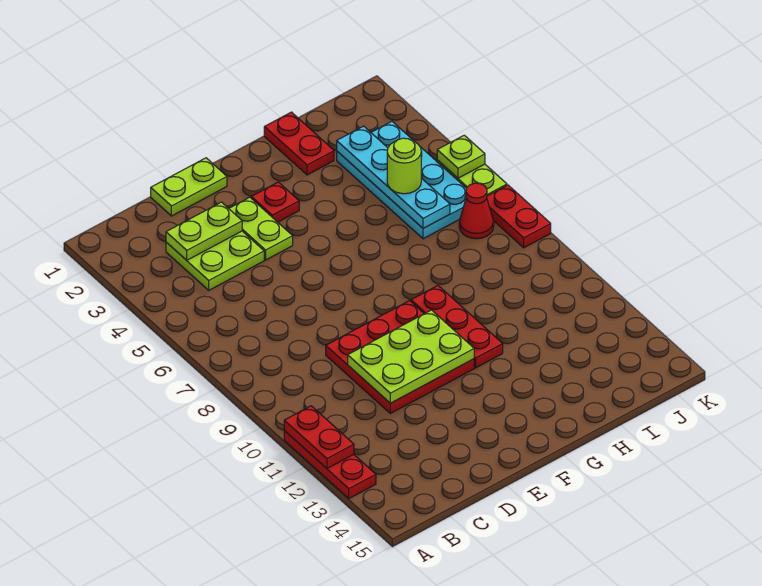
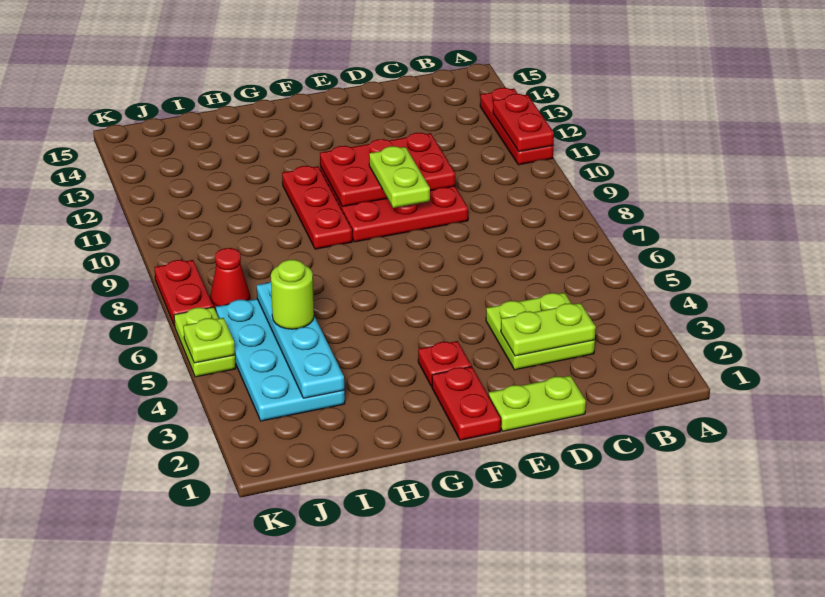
lime 2x3 plate [348,310,474,403] -> red 2x3 plate [320,133,455,207]
lime 1x2 plate [229,197,293,260] -> lime 1x2 plate moved to [369,146,430,208]
red 1x2 plate [264,112,334,175] -> red 1x2 plate moved to [432,366,501,440]

